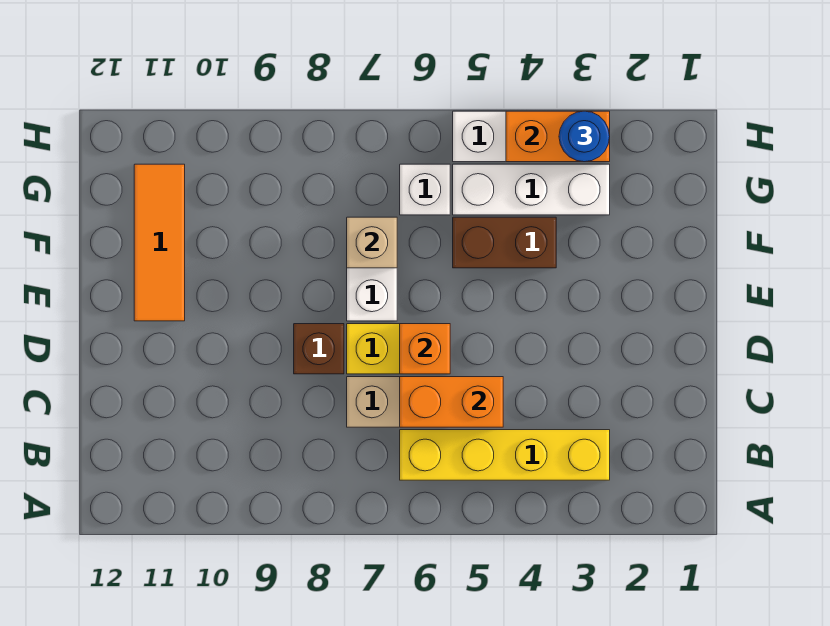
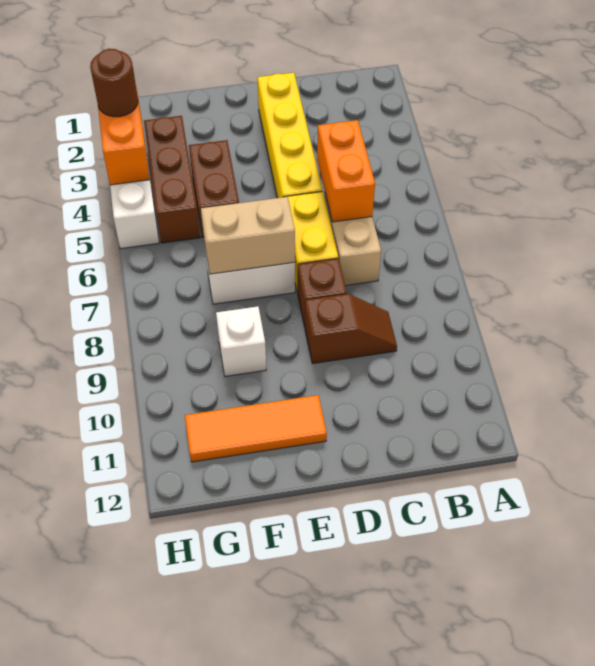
yellow 1x4 brick [400,430,610,480] -> yellow 1x4 brick moved to [257,73,322,198]
none -> brown 1x2 slope [305,294,397,364]
orange 1x1 brick [400,324,450,374] -> none
tan 1x1 brick [347,217,397,268] -> tan 1x2 brick [201,197,295,274]
white 1x3 brick [453,164,610,215] -> brown 1x3 brick [144,116,200,243]
white 1x1 brick [400,164,450,215] -> white 1x1 brick moved to [216,307,266,376]
blue 1x1 round brick [559,111,610,162] -> brown 1x1 round brick [90,49,138,117]

